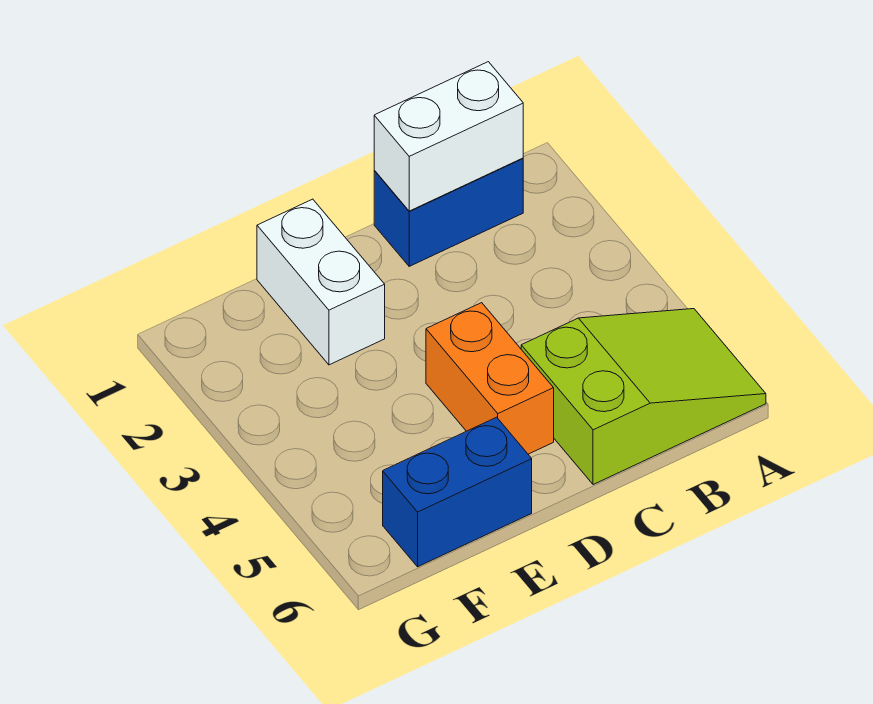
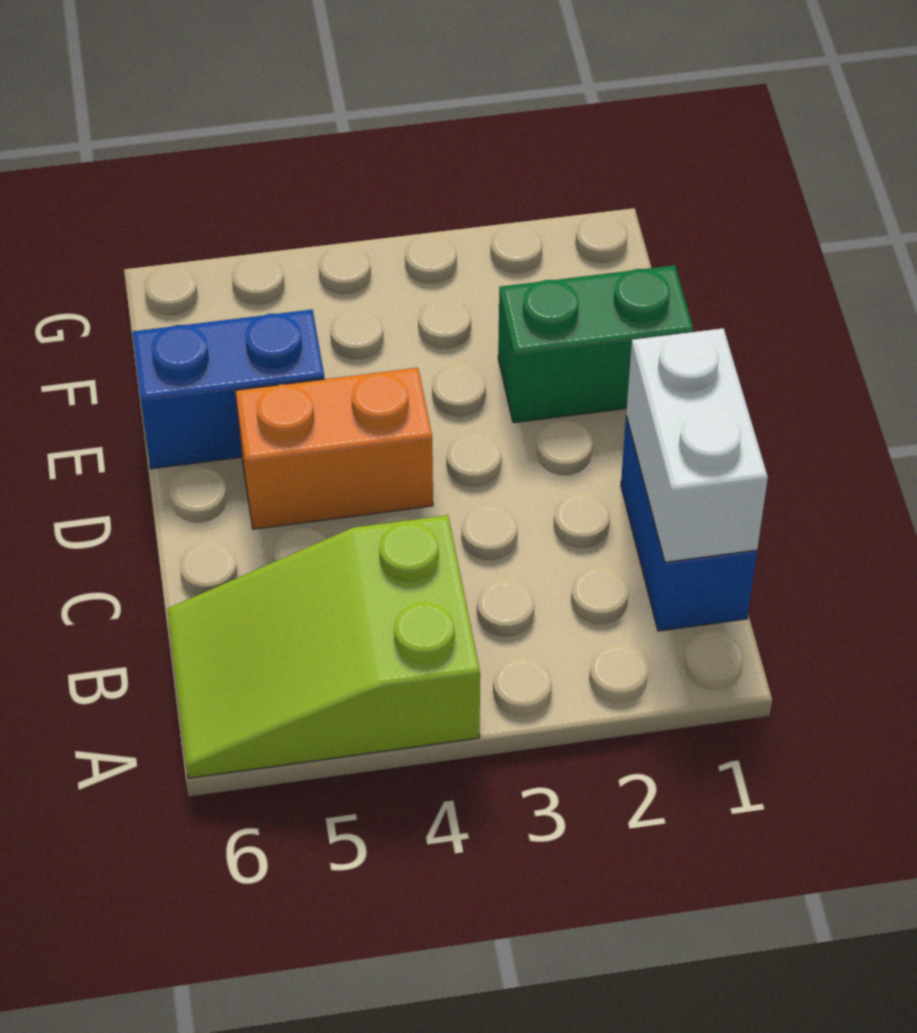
lime 2x3 slope [521,309,766,485] -> lime 2x3 slope turned to [167,515,480,778]
white 1x2 brick [257,199,385,365] -> green 1x2 brick [498,265,694,423]
blue 1x2 brick [383,417,532,567] -> blue 1x2 brick turned to [132,310,324,469]

